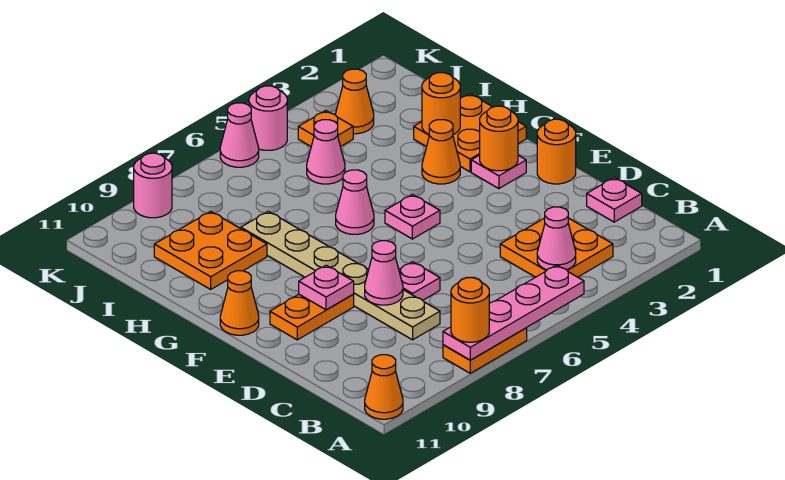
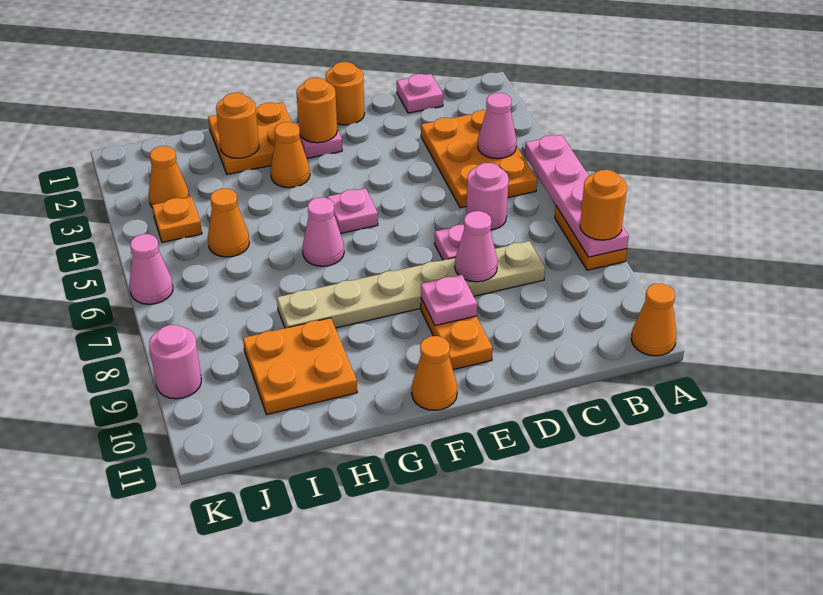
orange 2x2 plate [500,218,613,277] -> orange 2x3 plate [421,110,537,208]
pink 1x1 cone [307,120,345,184] -> orange 1x1 cone [208,189,249,257]
pink 1x1 round brick [249,86,287,150] -> pink 1x1 round brick moved to [466,163,509,230]

